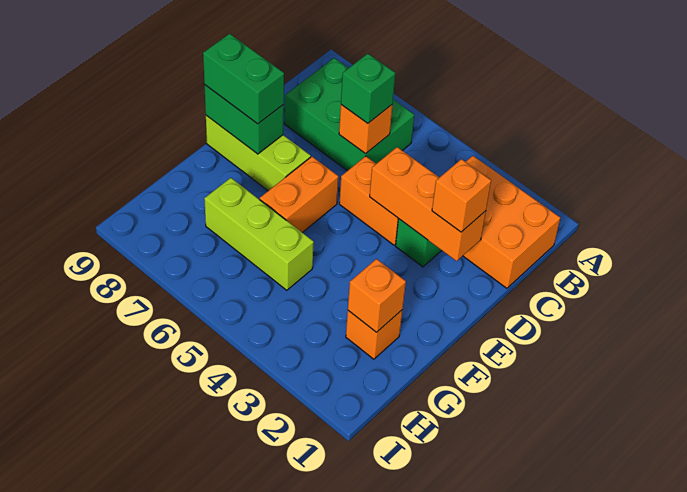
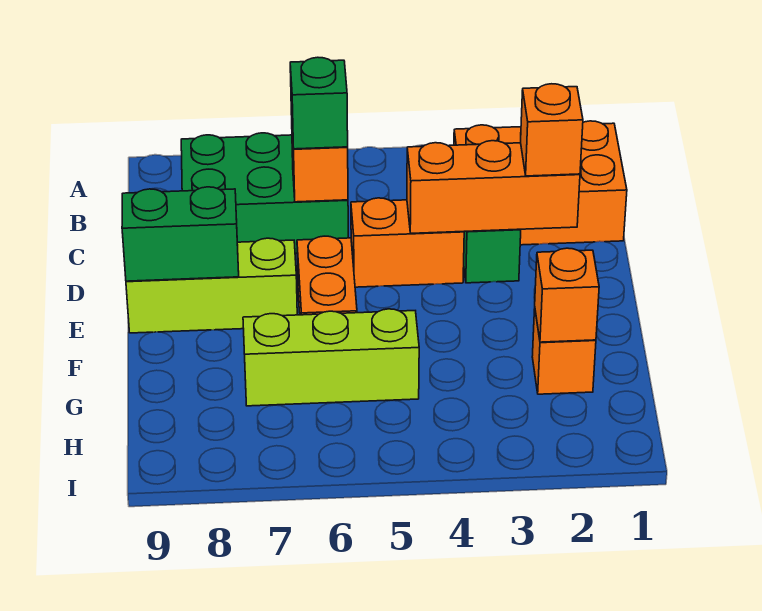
green 1x2 brick [203,34,284,124] -> none

